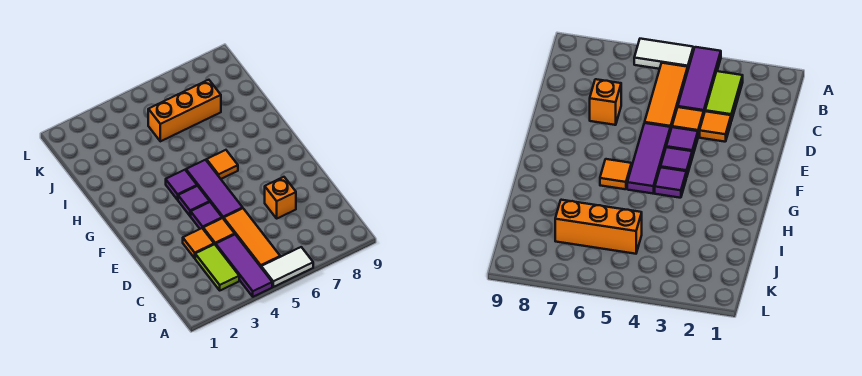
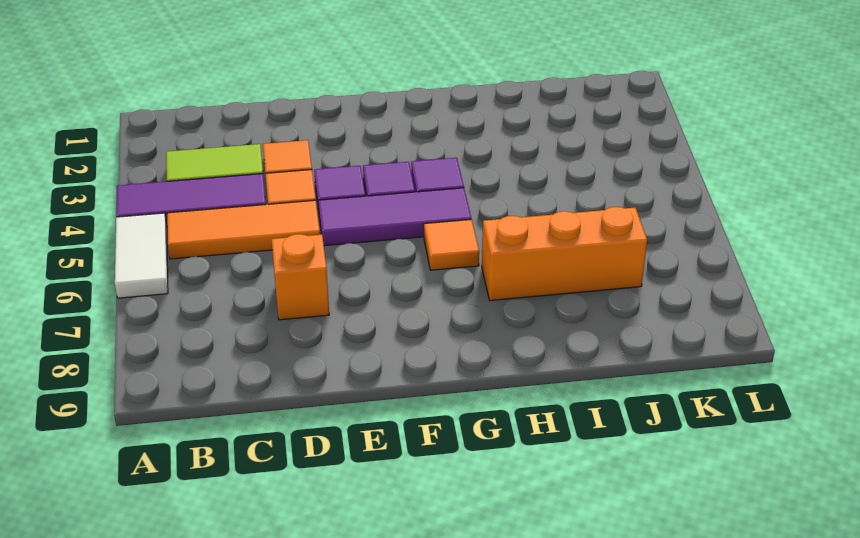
orange 1x3 brick [148,80,221,141] -> orange 1x3 brick turned to [482,207,647,300]

